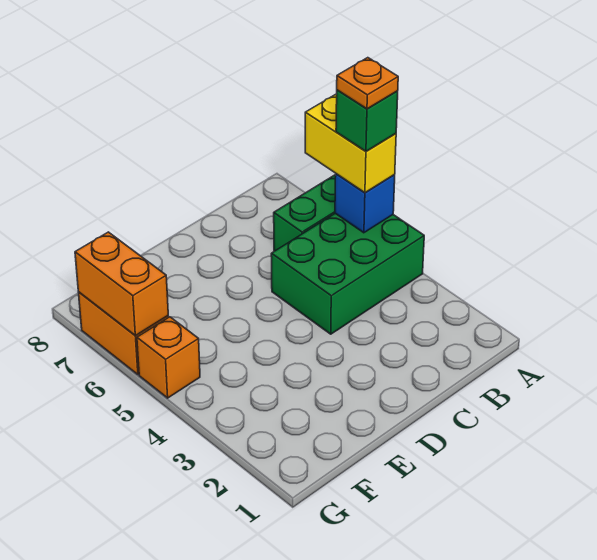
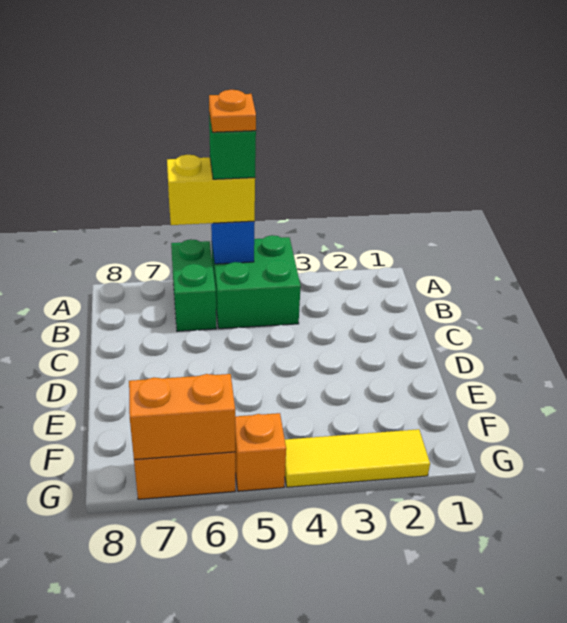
green 2x3 brick [271,213,424,334] -> green 2x2 brick [212,235,301,329]
none -> yellow 1x3 tile [285,429,430,487]

